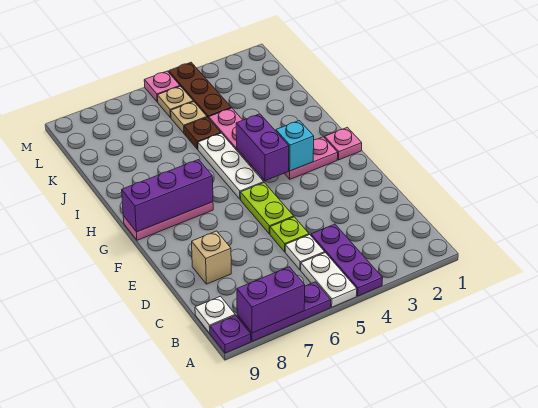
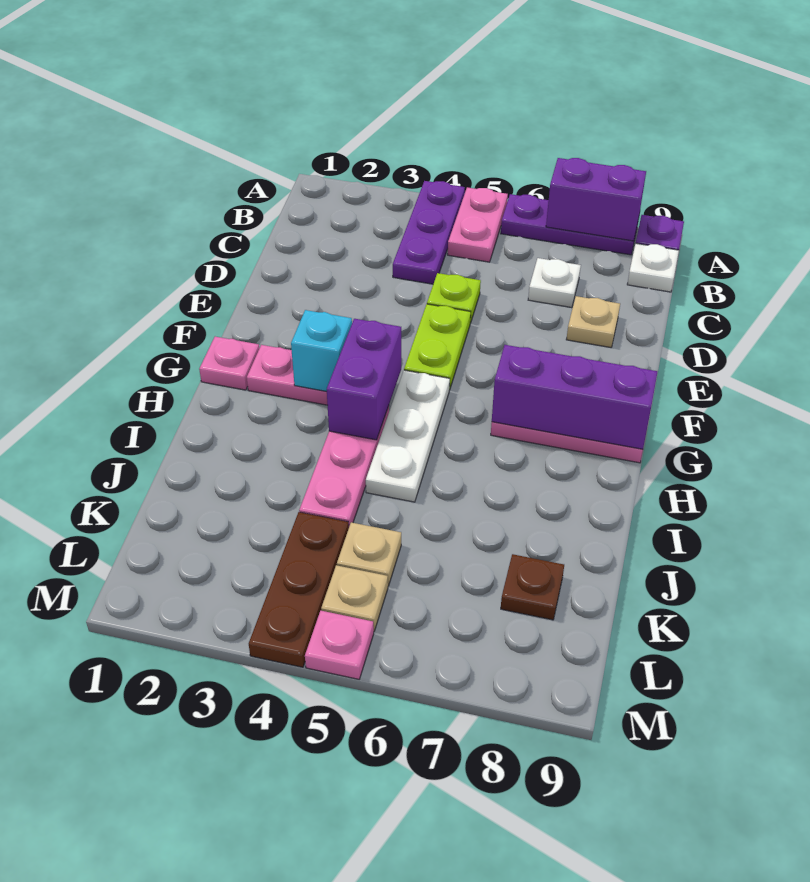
white 1x2 plate [301,253,357,307] -> pink 1x2 plate [448,187,508,262]
white 1x1 plate [285,235,325,270] -> white 1x1 plate moved to [528,258,581,308]
tan 1x1 brick [192,231,231,284] -> tan 1x1 plate [566,296,620,347]
brown 1x1 plate [184,117,221,149] -> brown 1x1 plate moved to [501,554,564,620]

